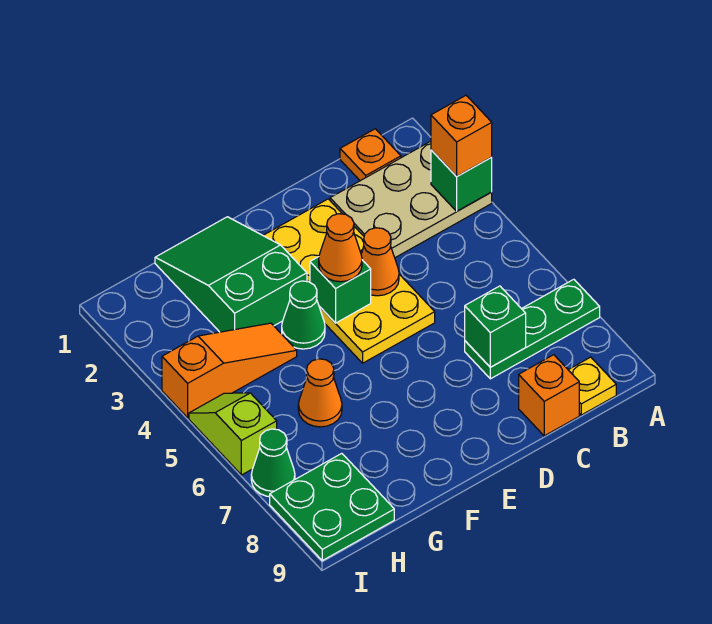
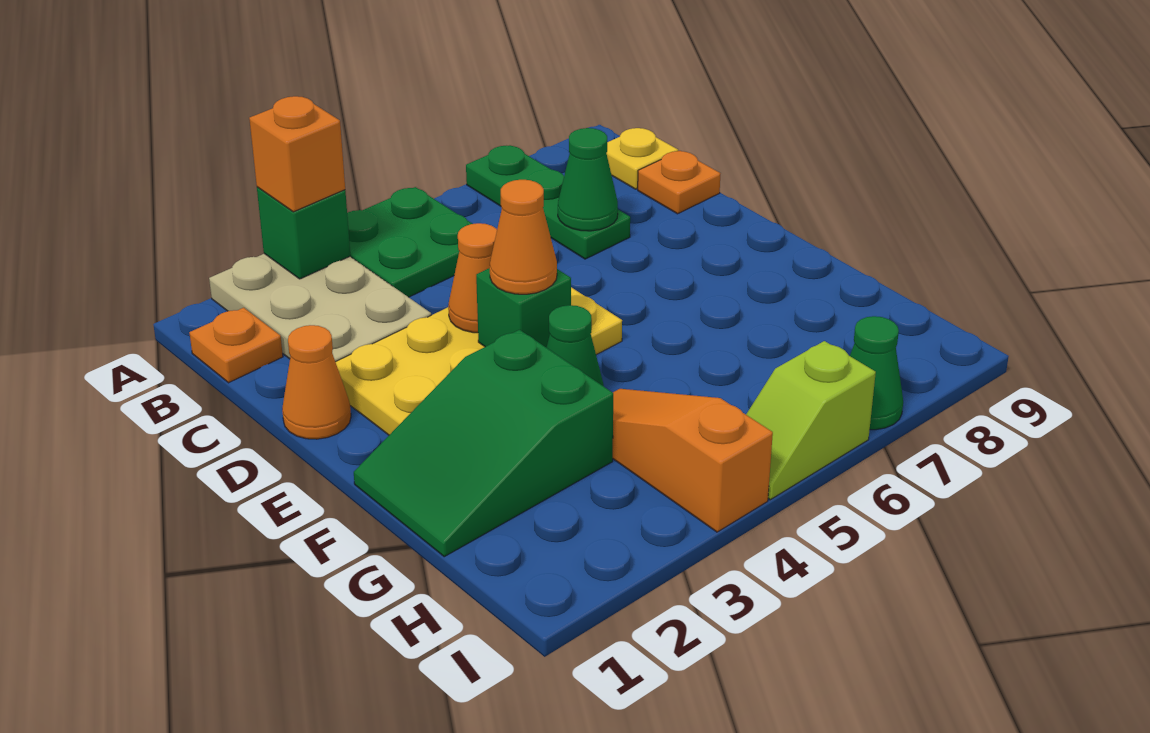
green 1x1 brick [465,286,526,367] -> green 1x1 cone [558,128,618,231]
orange 1x1 brick [519,355,579,436] -> orange 1x1 plate [638,151,721,214]
orange 1x1 cone [298,359,342,427] -> orange 1x1 cone moved to [282,325,351,439]
green 2x2 plate [270,453,394,561] -> green 2x2 plate moved to [347,187,472,297]

